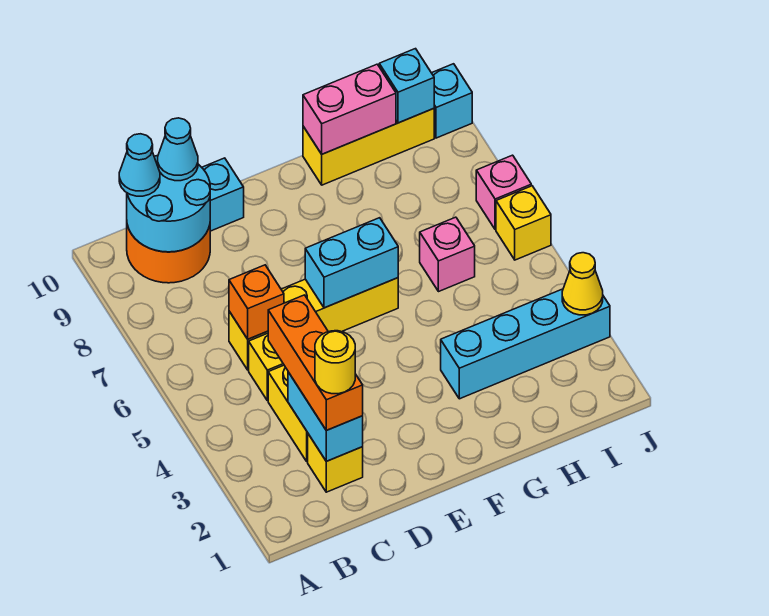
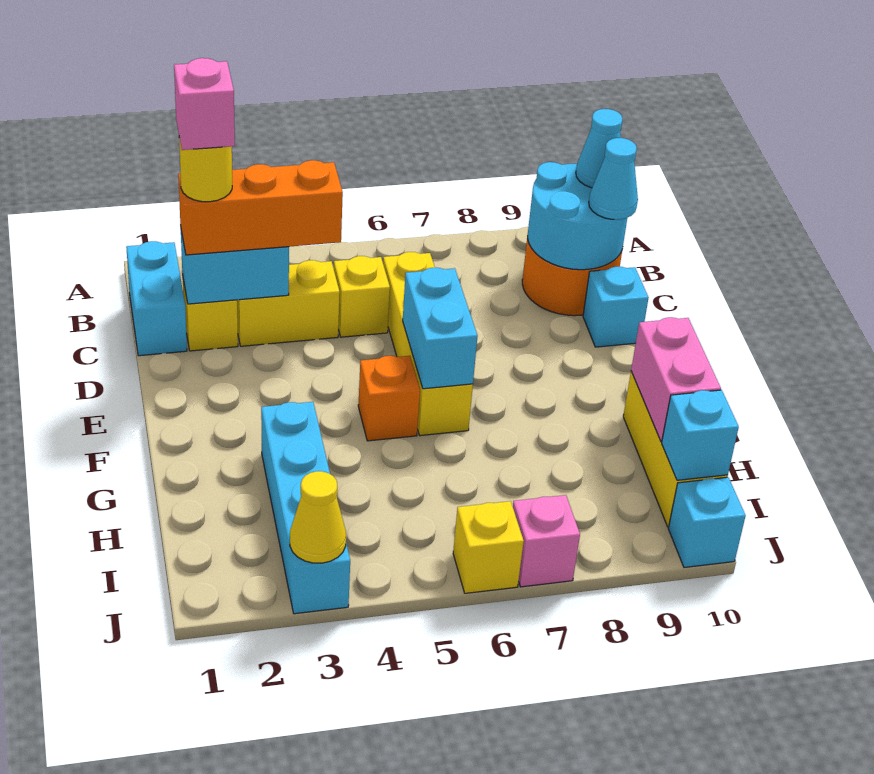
none -> cyan 1x2 brick [126,241,187,356]
orange 1x1 brick [229,265,284,339] -> orange 1x1 brick moved to [358,356,420,441]
pink 1x1 brick [420,217,475,292] -> pink 1x1 brick moved to [174,58,235,150]

